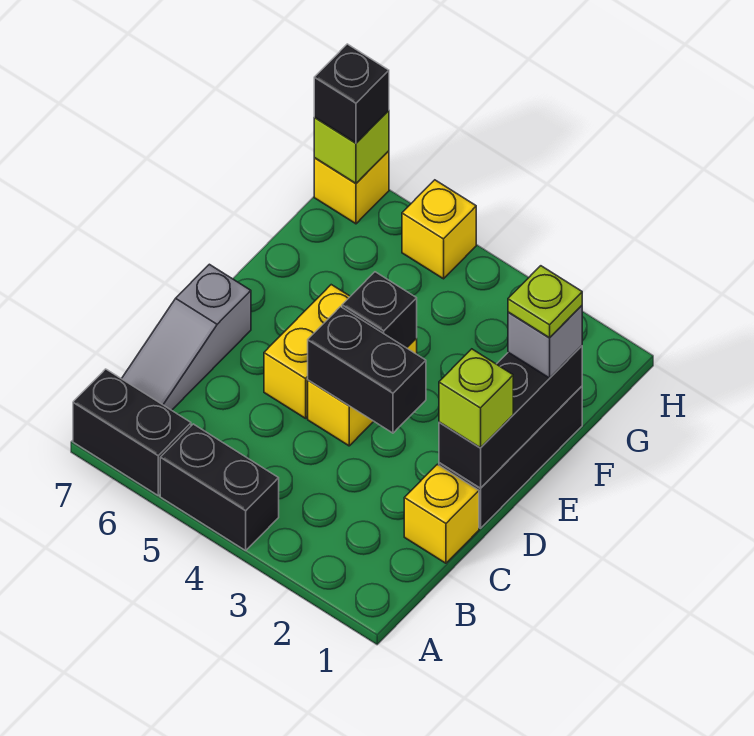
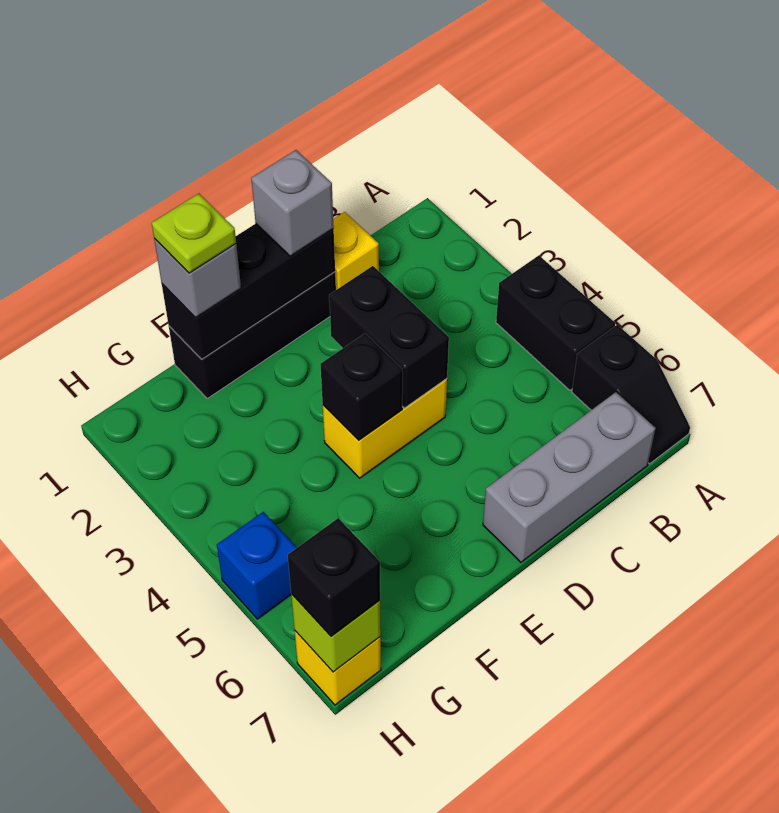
black 1x2 brick [73,369,191,495] -> black 1x2 slope [572,325,690,464]
grey 1x3 slope [122,264,251,410] -> grey 1x3 brick [483,392,656,562]
lime 1x1 brick [439,349,513,448] -> grey 1x1 brick [251,150,334,256]
yellow 1x2 brick [264,285,350,418] -> none
yellow 1x1 brick [402,180,476,279] -> blue 1x1 brick [217,512,297,619]

